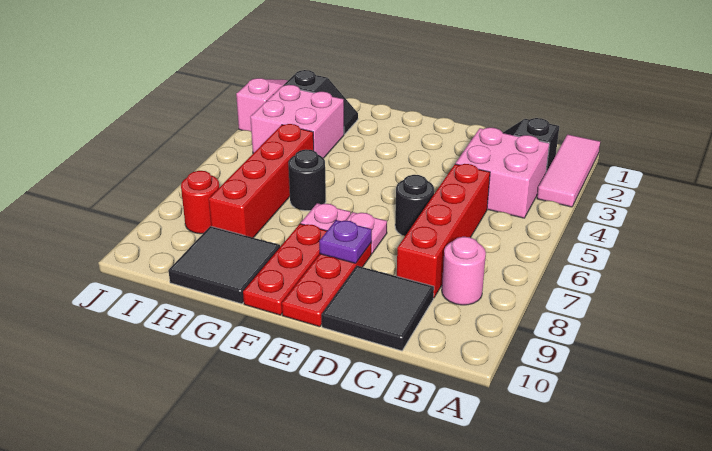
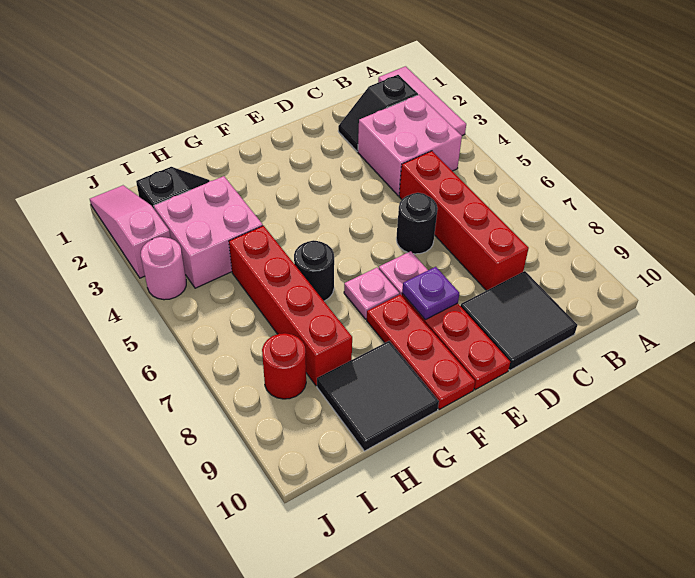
pink 1x1 round brick [442,237,486,305] -> pink 1x1 round brick moved to [141,237,186,300]

